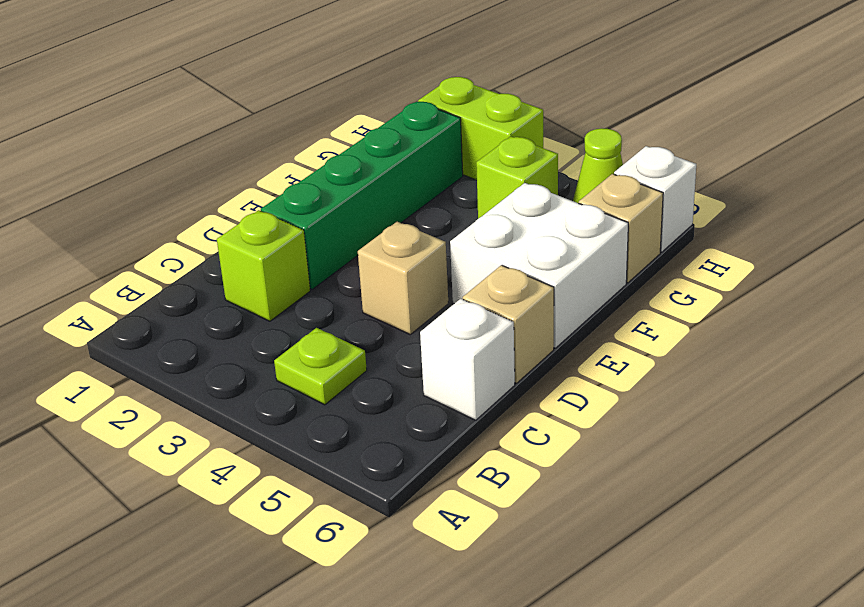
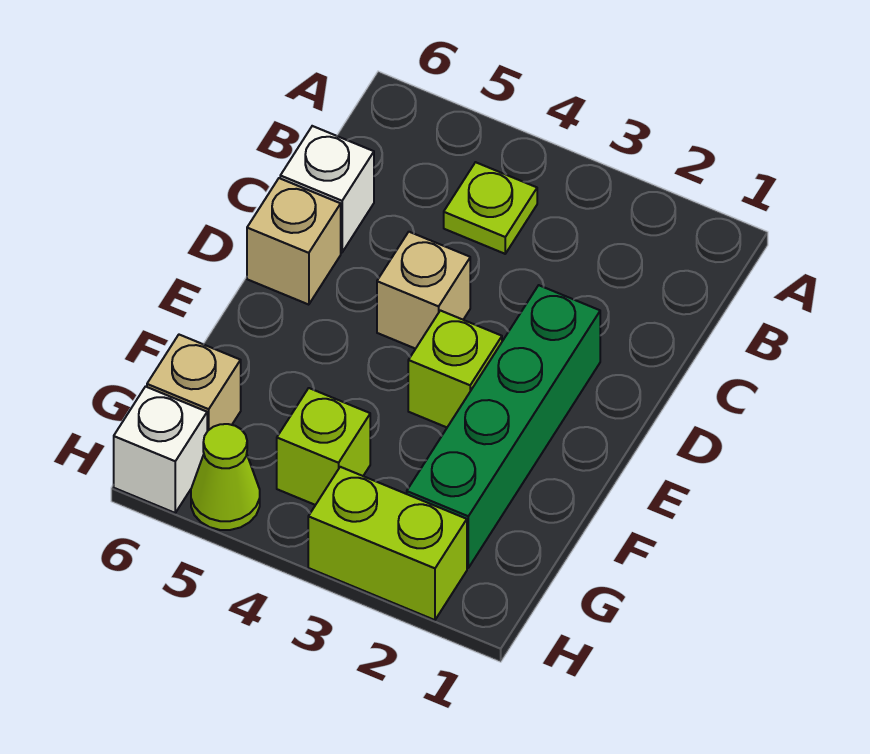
lime 1x1 brick [217,210,310,321] -> lime 1x1 brick moved to [408,310,502,427]
white 2x2 brick [450,183,628,348] -> none

